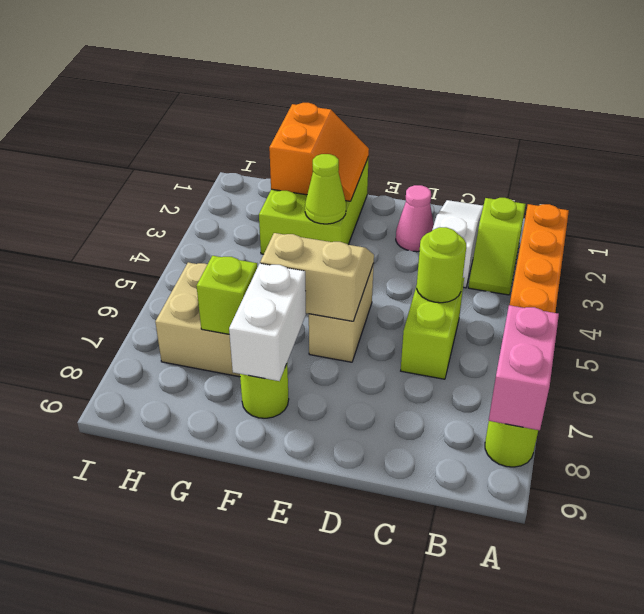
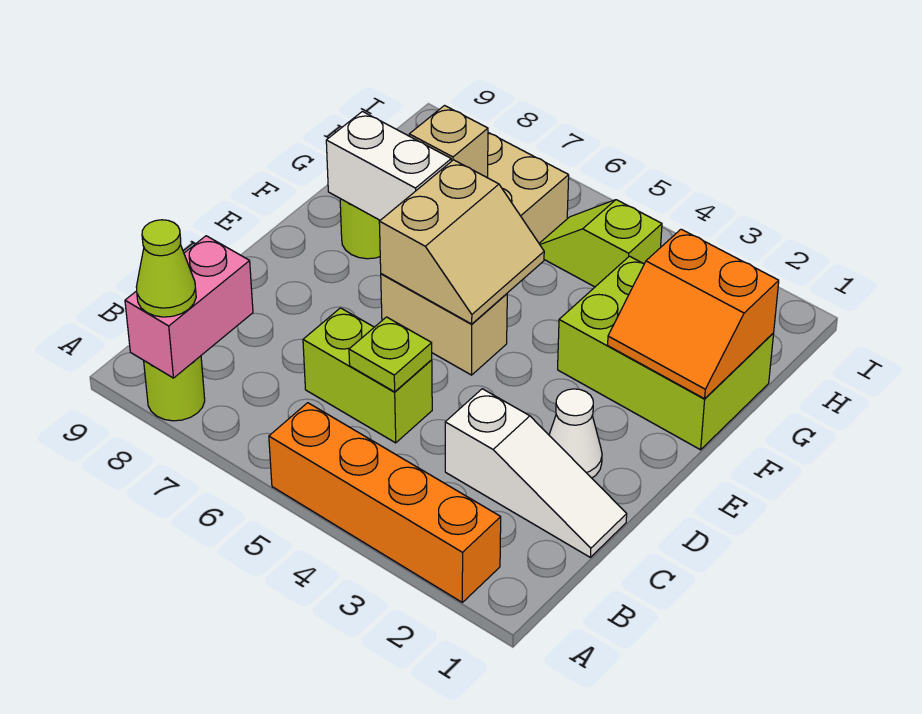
pink 1x2 brick [489,305,559,430] -> pink 1x2 brick turned to [125,236,253,378]
lime 1x2 slope [468,198,526,295] -> lime 1x2 slope moved to [539,200,662,287]
lime 1x1 round brick [417,227,466,303] -> lime 1x1 plate [349,317,432,392]
pink 1x1 cone [396,185,434,252] -> white 1x1 cone [549,389,602,478]
lime 1x1 cone [305,154,346,224] -> lime 1x1 cone moved to [136,220,196,317]
lime 1x1 brick [197,256,257,334] -> tan 1x1 brick [409,106,488,178]

